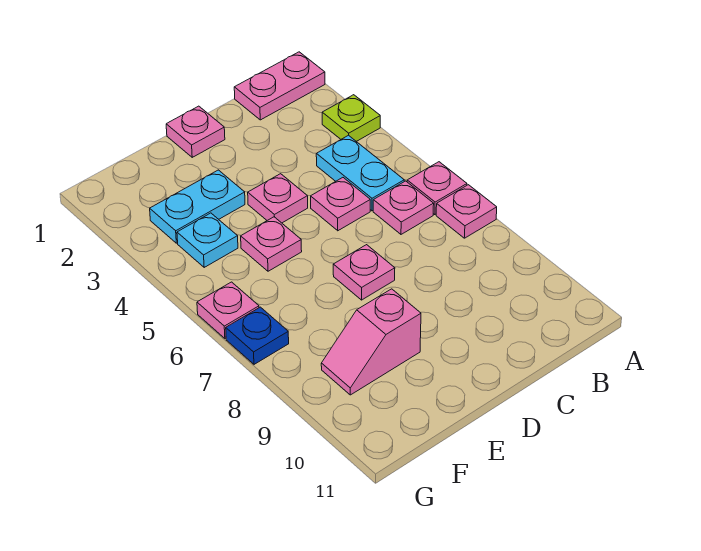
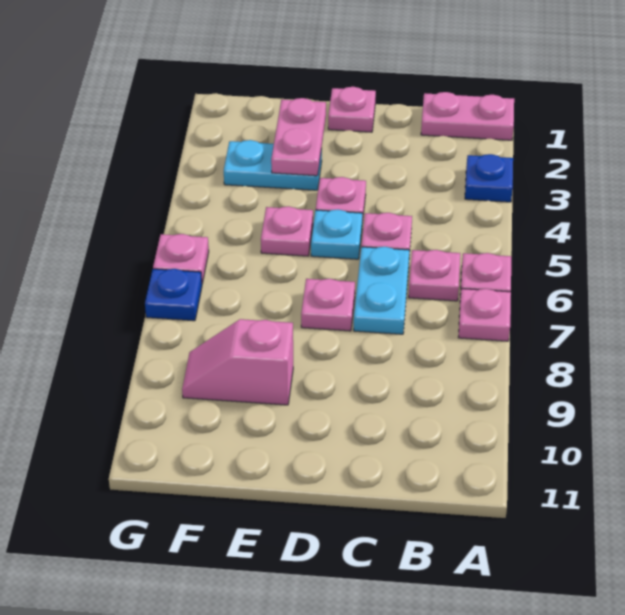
lime 1x1 plate [322,95,380,141] -> blue 1x1 plate [465,154,513,202]
cyan 1x2 plate [316,135,404,211] -> cyan 1x2 plate moved to [354,247,410,334]
none -> pink 1x2 plate [271,98,326,176]
cyan 1x1 plate [177,213,238,267] -> cyan 1x1 plate moved to [311,210,363,259]

